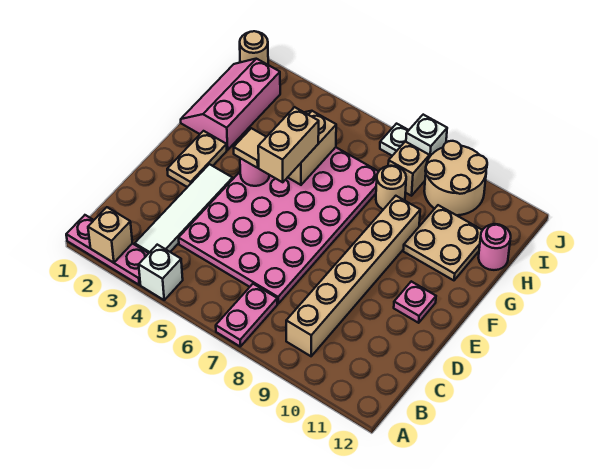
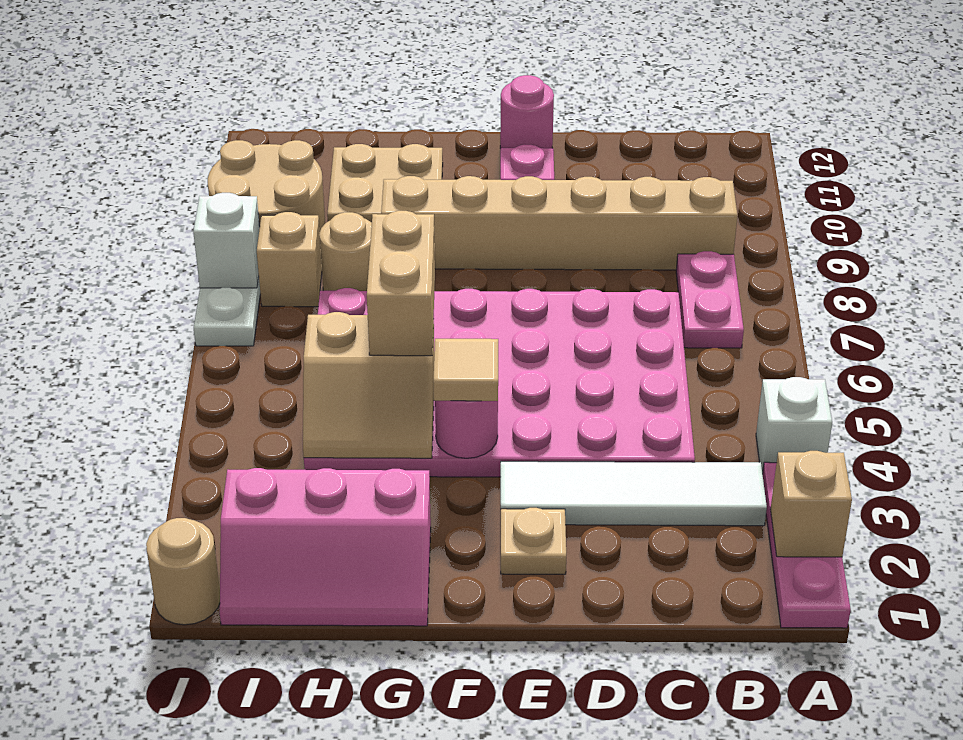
pink 1x2 plate [216,284,277,346] -> pink 1x2 plate turned to [676,251,744,348]
tan 1x2 plate [167,131,227,187] -> tan 1x1 plate [501,508,566,574]
tan 1x2 brick [258,107,319,182] -> tan 1x2 brick turned to [367,211,435,356]
pink 1x1 round brick [478,224,511,270] -> pink 1x1 round brick moved to [500,75,554,148]

